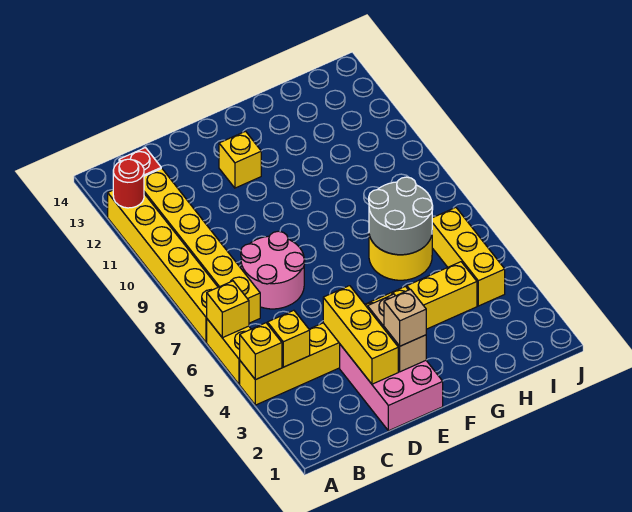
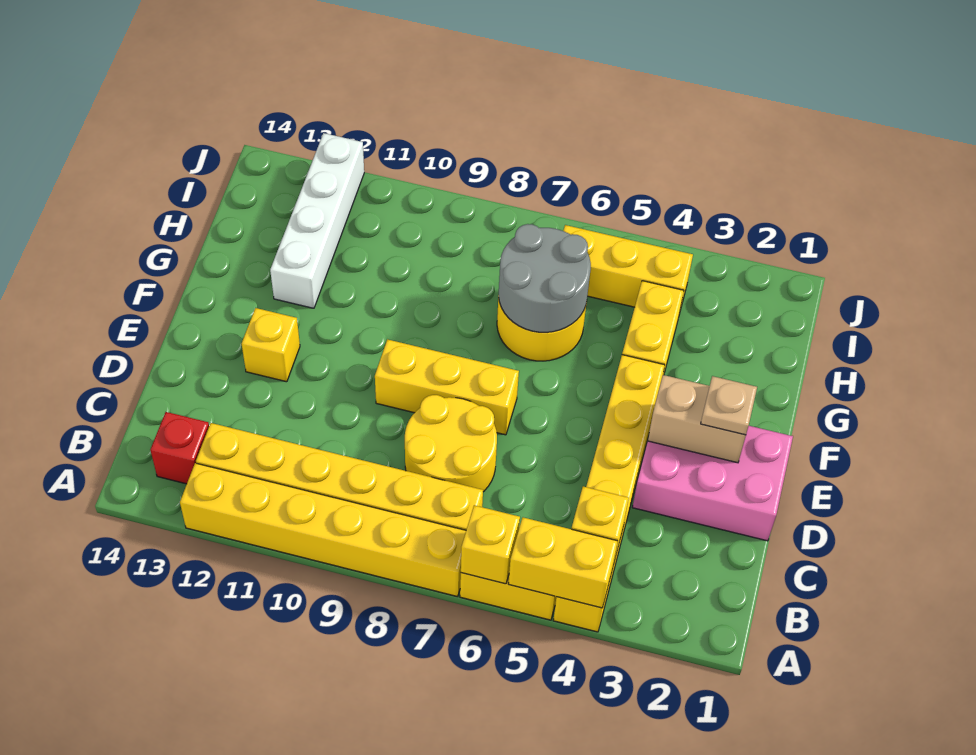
yellow 1x1 brick [240,323,282,380] -> yellow 1x2 brick [509,517,618,608]
red 1x1 round brick [113,159,144,208] -> none
pink 2x2 round brick [241,231,305,309] -> yellow 2x2 round brick [405,395,497,492]
yellow 1x3 brick [323,286,398,384] -> yellow 1x3 brick moved to [375,339,519,435]
tan 1x1 brick [384,289,426,346] -> tan 1x1 plate [701,376,757,435]
none -> white 1x4 brick [270,133,364,308]

